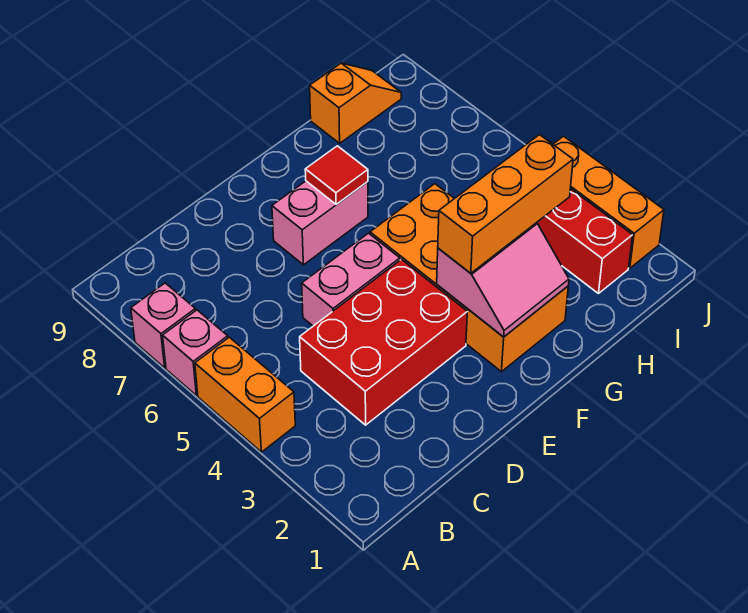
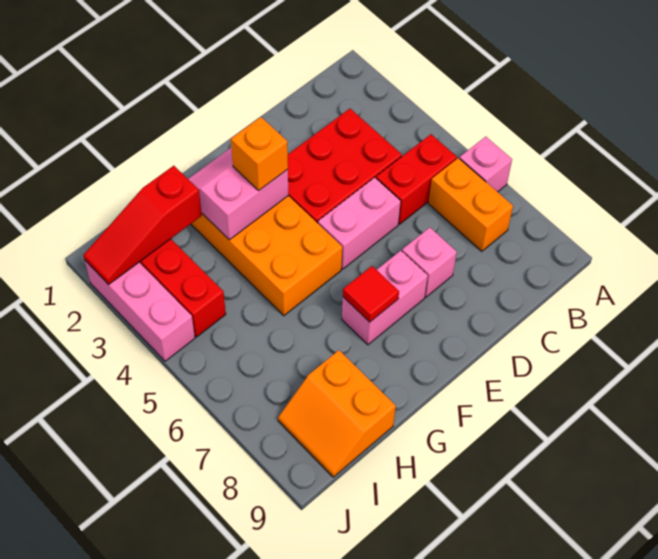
orange 1x2 brick [195,337,295,452] -> orange 1x2 brick moved to [429,158,513,251]
pink 1x1 brick [131,283,196,368] -> pink 1x1 brick moved to [402,227,457,297]
none -> red 1x2 brick [376,134,457,224]
orange 1x3 brick [438,135,573,273] -> orange 1x1 brick [231,117,288,190]
none -> red 1x3 slope [84,166,202,285]
orange 1x2 slope [310,63,401,143] -> orange 2x2 slope [278,350,396,477]
orange 1x3 brick [553,136,664,268] -> pink 1x3 brick [85,261,195,361]

